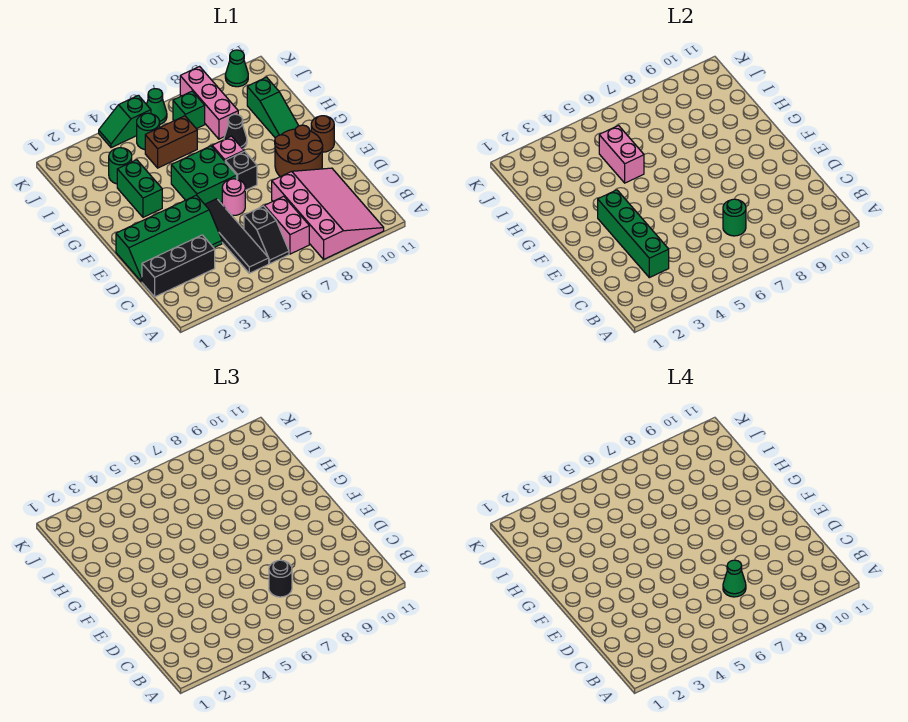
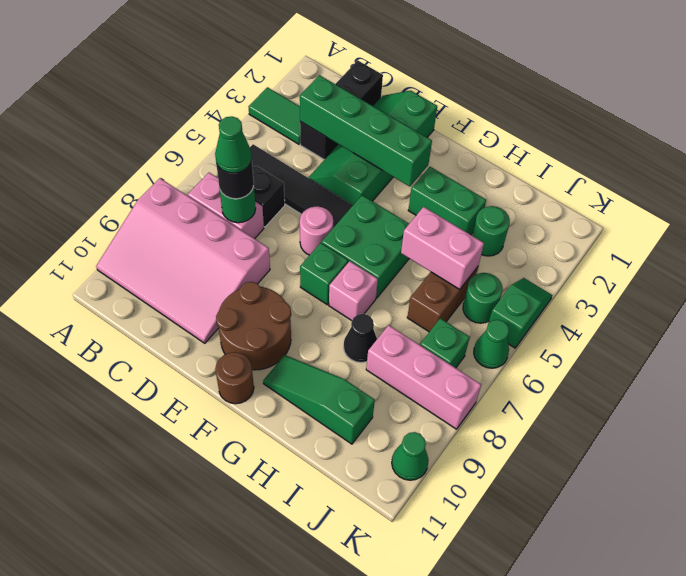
none -> green 1x2 tile [249,87,300,144]
black 1x1 brick [225,151,257,190] -> green 1x1 brick [300,243,348,305]

